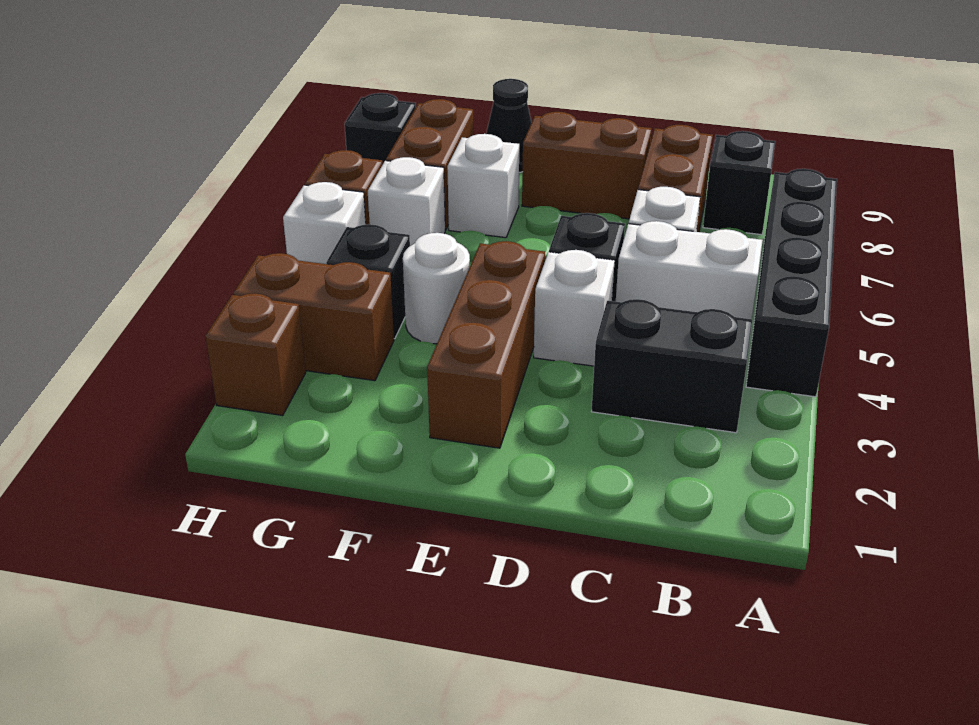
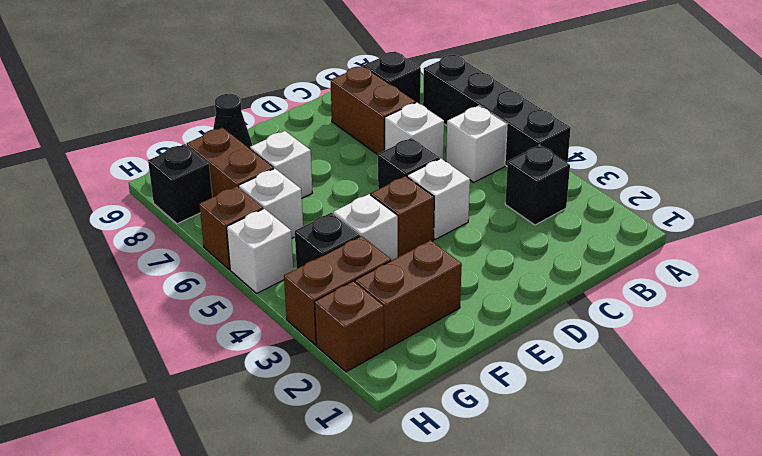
black 1x2 brick [591,299,752,433] -> black 1x1 brick [505,145,570,225]
white 1x2 brick [616,221,763,319] -> white 1x1 brick [446,106,507,182]
brown 1x2 brick [522,112,652,219] -> brown 1x2 brick moved to [355,240,462,349]
brown 1x3 brick [427,241,545,448] -> brown 1x1 brick [371,176,434,257]
white 1x1 round brick [403,233,470,344] -> white 1x1 brick [333,194,398,261]

